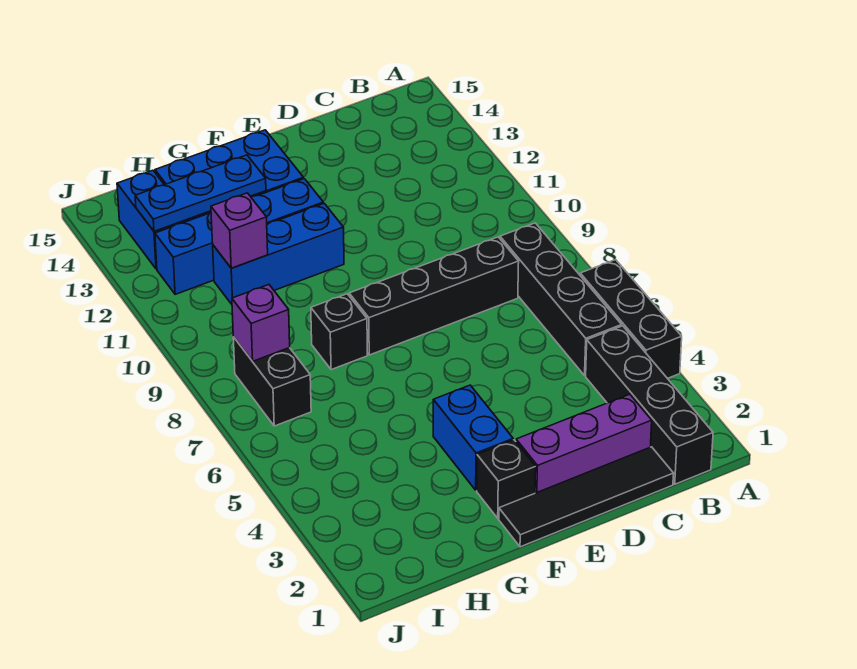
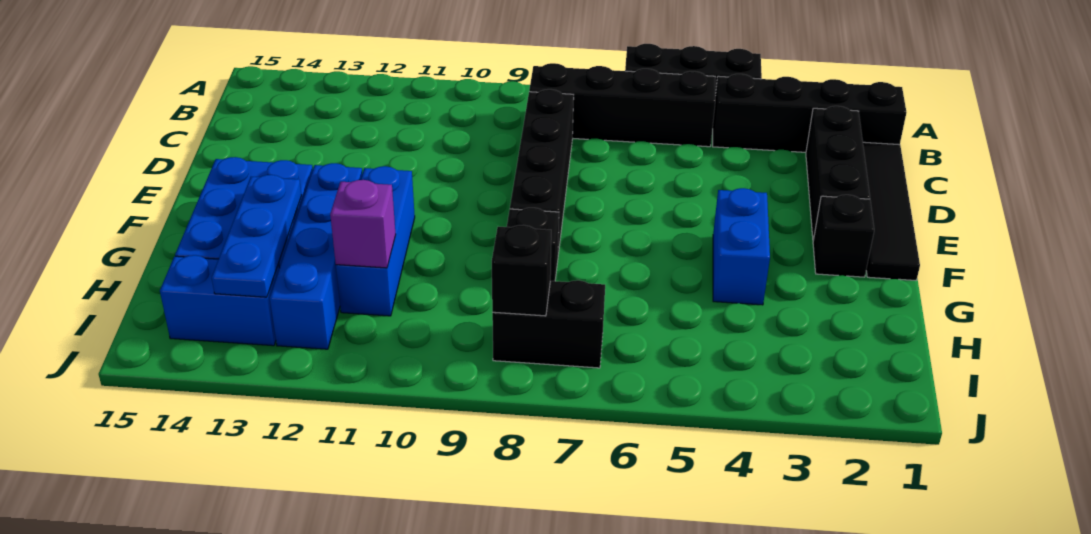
purple 1x3 brick [516,394,652,493] -> black 1x3 brick [806,106,870,240]
blue 1x2 brick [433,385,513,490] -> blue 1x2 brick turned to [713,188,770,305]
purple 1x1 brick [232,285,290,361] -> black 1x1 brick [492,225,551,316]

